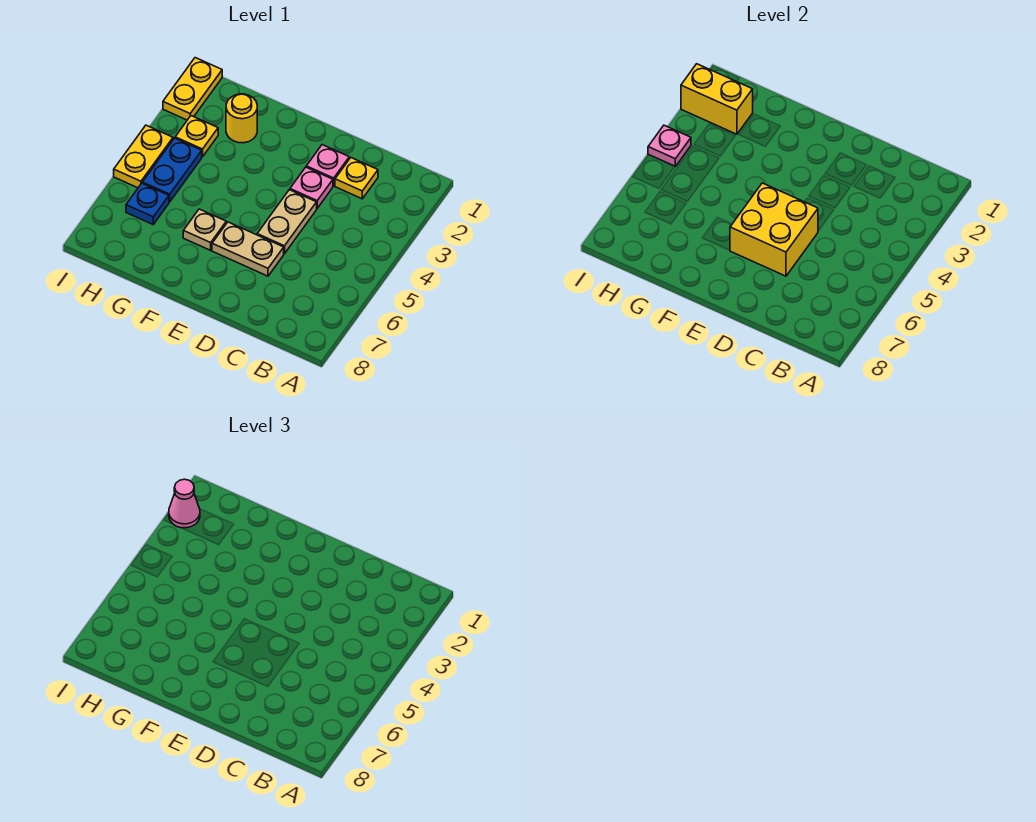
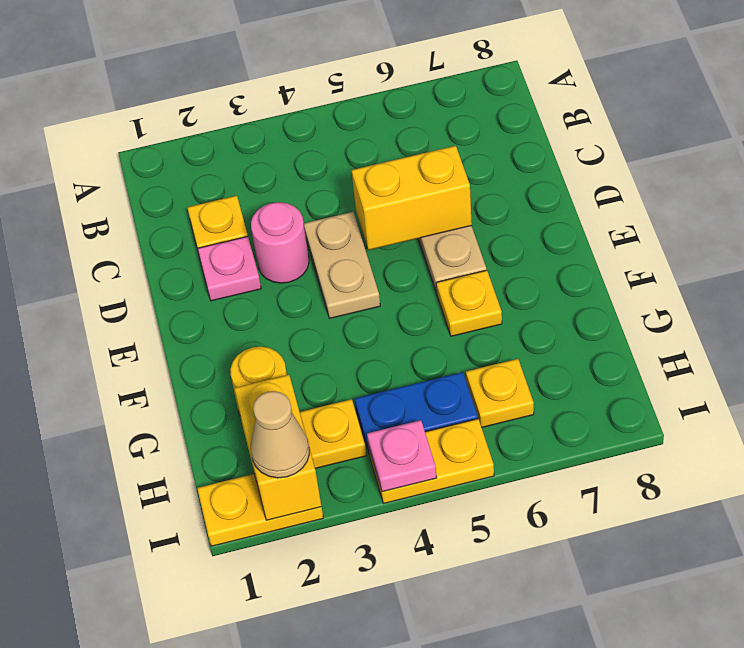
pink 1x1 plate [290,167,333,208] -> pink 1x1 round brick [251,202,309,283]
tan 1x2 plate [257,190,317,254] -> tan 1x2 plate turned to [304,212,380,318]
yellow 2x2 brick [730,183,818,276] -> yellow 1x2 brick [351,146,472,250]
tan 1x1 plate [183,209,226,250] -> yellow 1x1 plate [436,270,502,336]
blue 1x1 plate [126,183,169,224] -> yellow 1x1 plate [466,359,534,427]
pink 1x1 cone [169,479,200,528] -> tan 1x1 cone [251,391,309,478]

